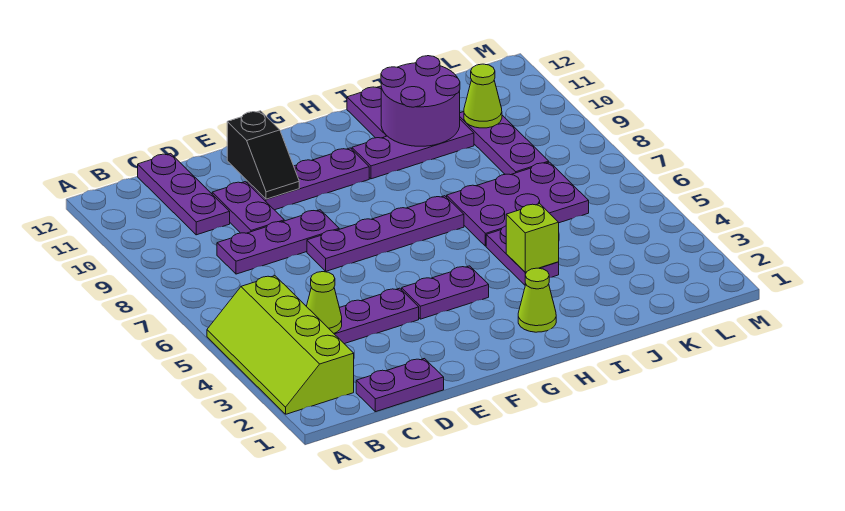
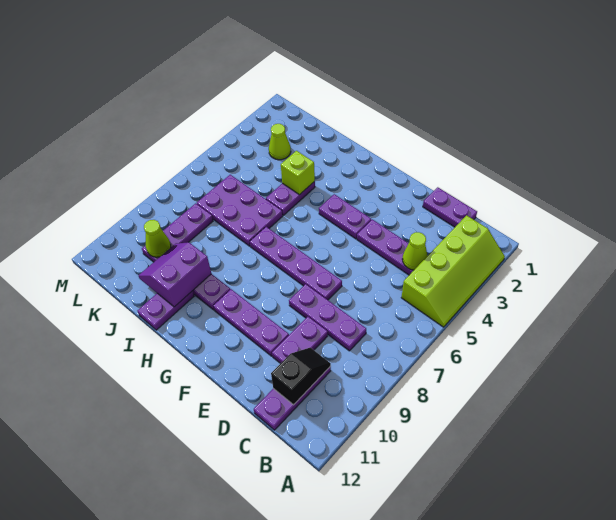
black 1x2 slope [227,111,299,199] -> black 1x2 slope moved to [271,348,331,405]
lime 1x1 cone [518,268,556,332] -> lime 1x1 cone moved to [269,124,291,160]
purple 2x2 round brick [381,56,460,146] -> purple 2x2 slope [139,242,211,307]

